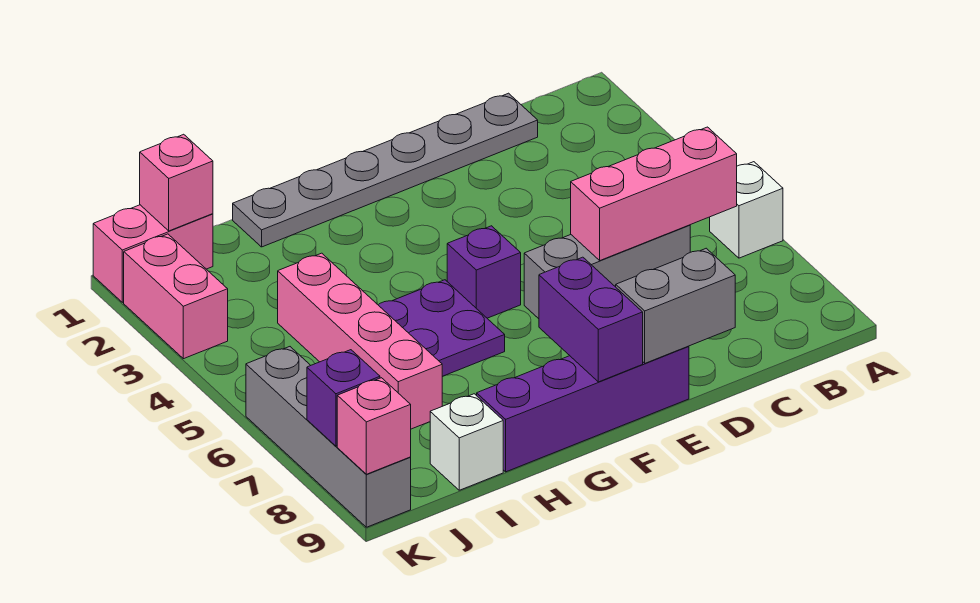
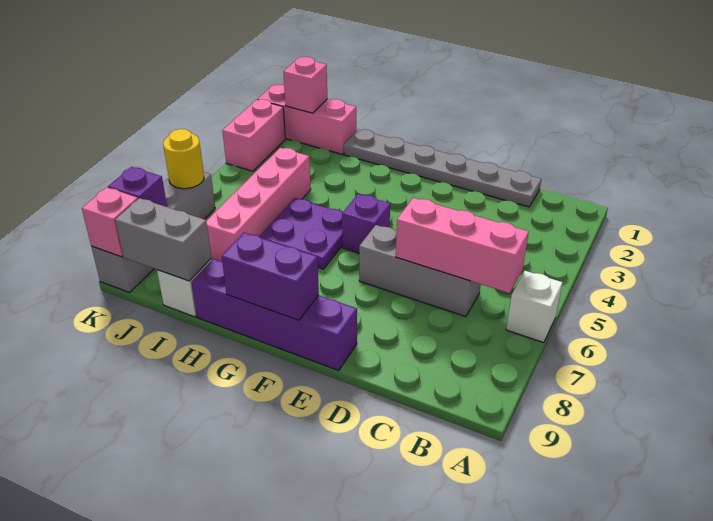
grey 1x2 brick [616,248,735,363] -> grey 1x2 brick moved to [115,198,211,281]
purple 1x2 brick [539,257,643,382] -> purple 1x2 brick turned to [222,232,319,320]
pink 1x2 brick [93,205,213,302] -> pink 1x3 brick [258,85,356,154]
none -> yellow 1x1 round brick [163,129,204,189]

